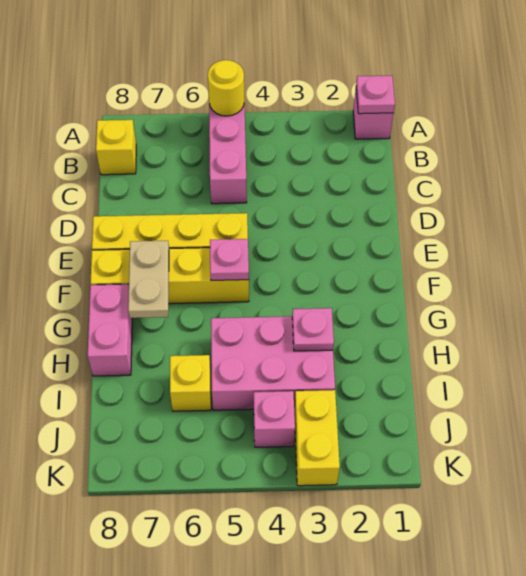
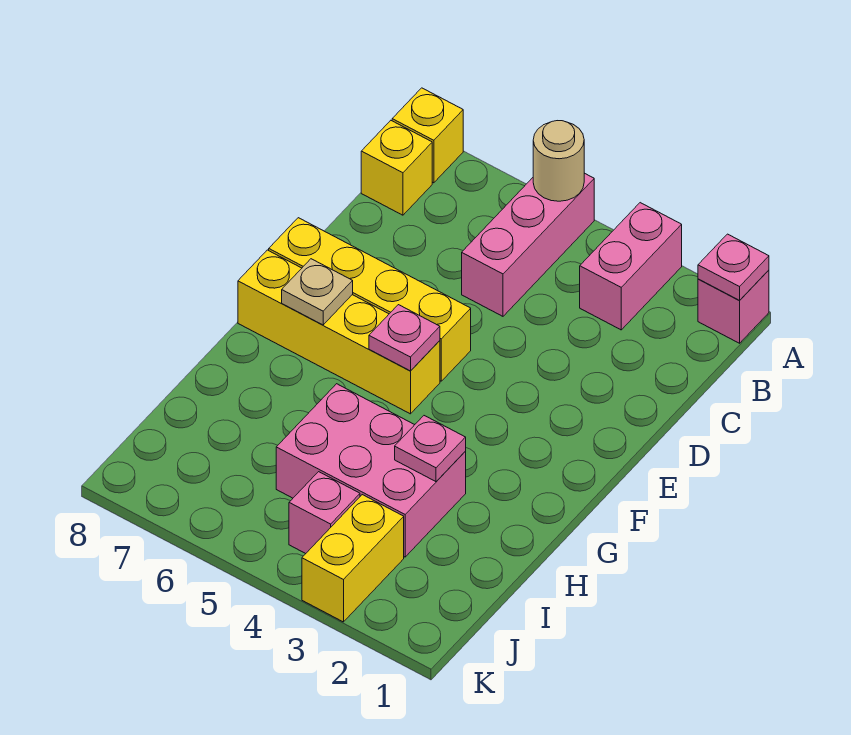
yellow 1x1 round brick [208,60,244,116] -> tan 1x1 round brick [533,121,584,201]
tan 1x2 plate [128,241,169,318] -> tan 1x1 plate [282,259,353,325]
pink 1x2 brick [87,284,132,376] -> pink 1x2 brick moved to [580,203,682,330]
yellow 1x1 brick [170,355,211,411] -> yellow 1x1 brick moved to [392,88,463,183]

